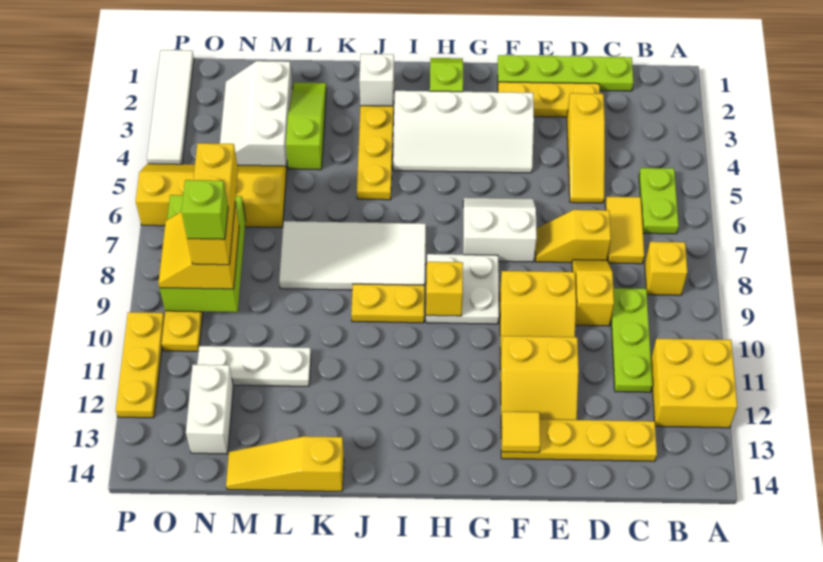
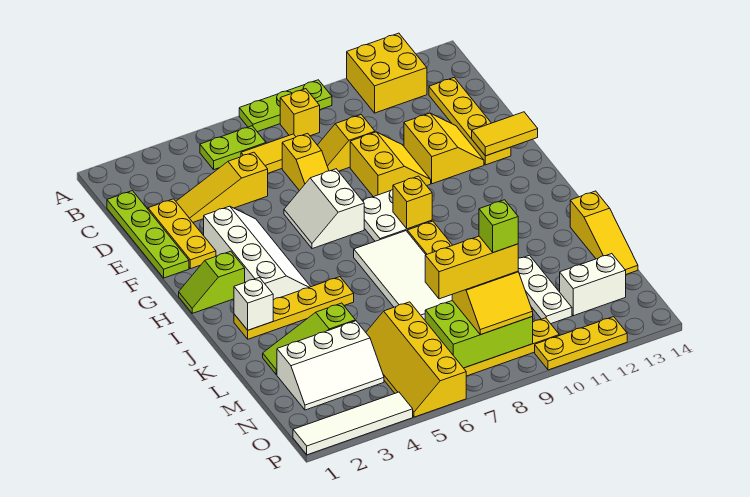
lime 1x3 plate [611,288,653,392] -> lime 1x3 plate moved to [239,80,332,132]
yellow 1x3 slope [567,93,605,203] -> yellow 1x3 slope turned to [176,152,268,222]
yellow 1x1 tile [501,412,540,452] -> yellow 1x2 tile [472,112,538,156]

